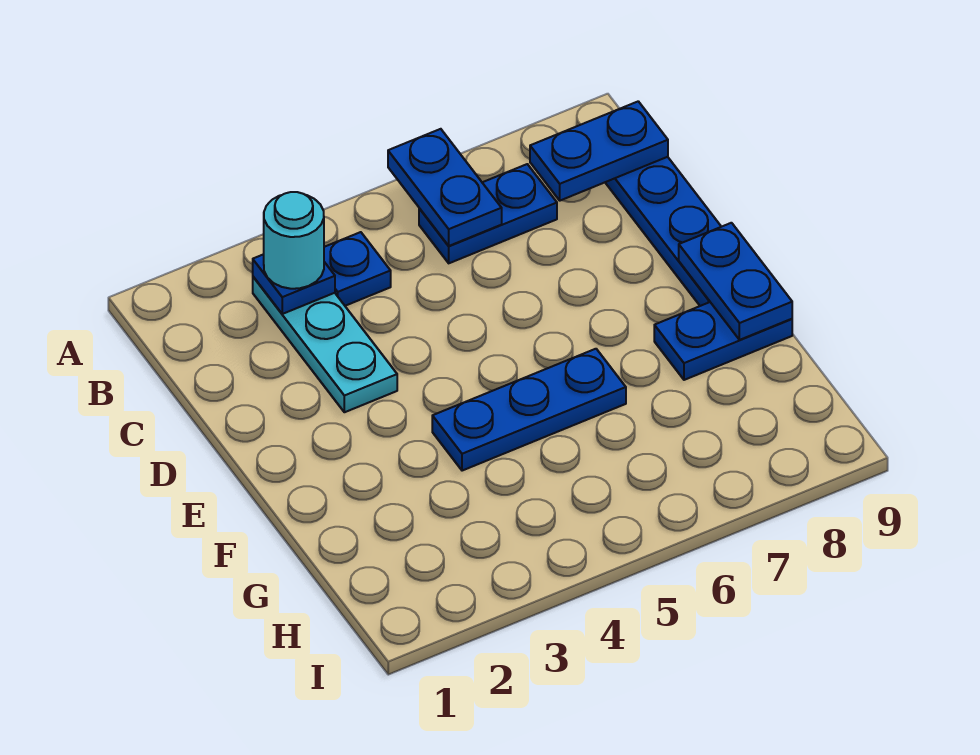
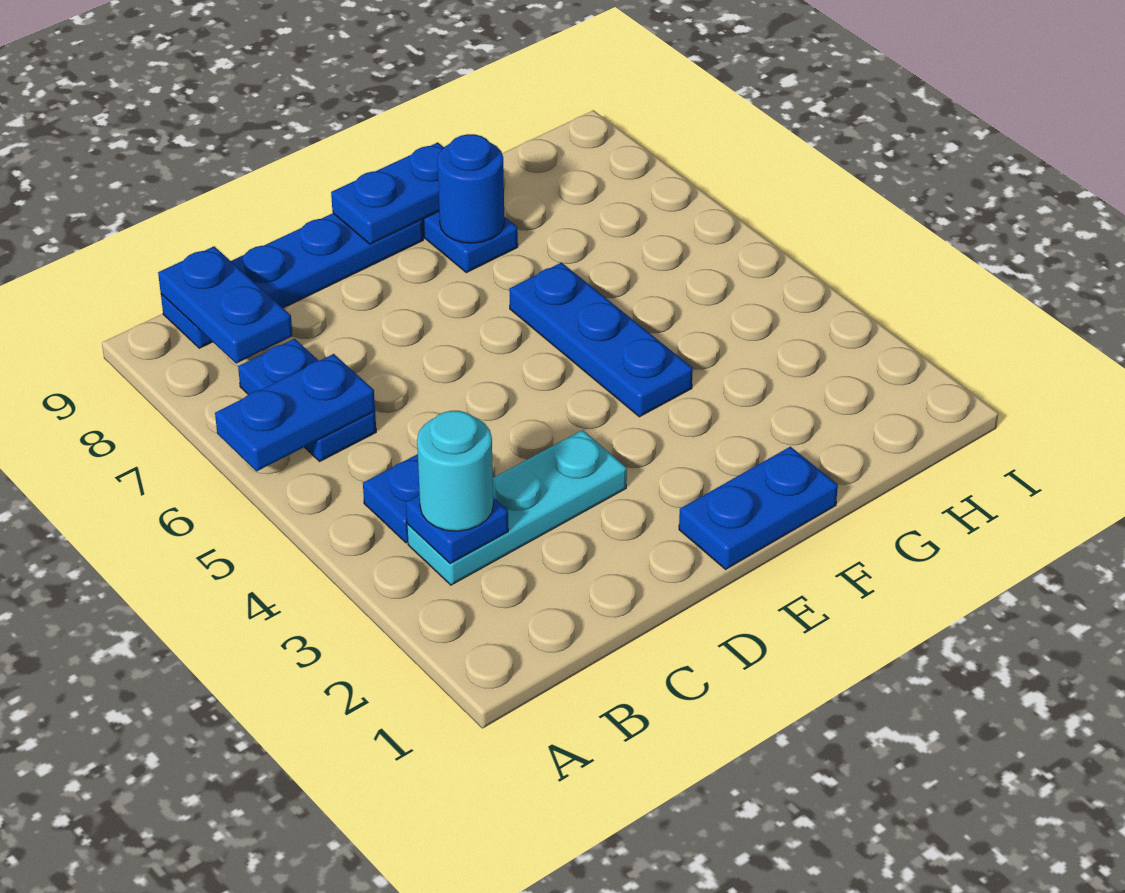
none -> blue 1x2 plate [679,447,838,569]
none -> blue 1x1 round brick [438,134,504,243]

